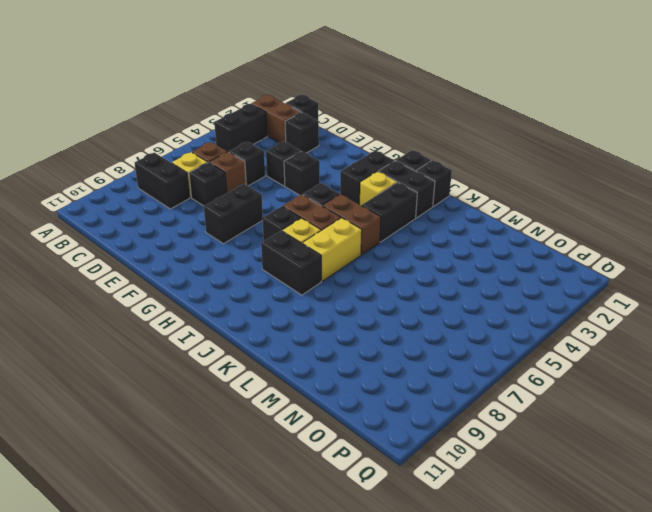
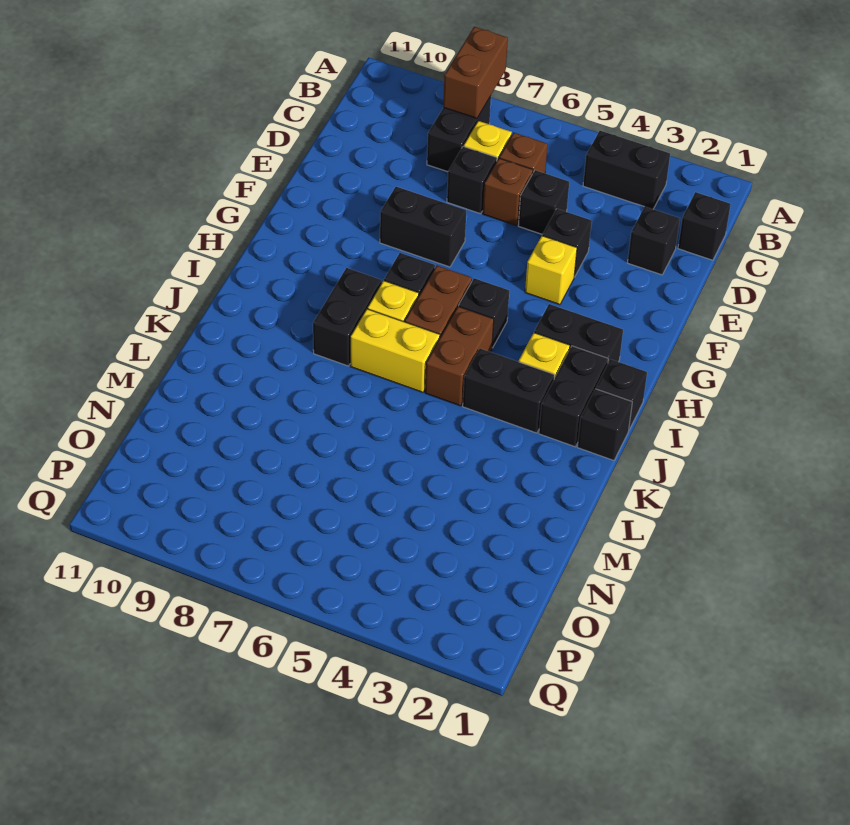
brown 1x2 brick [251,95,301,143] -> brown 1x2 brick moved to [443,27,508,118]
black 1x1 brick [284,151,320,195] -> yellow 1x1 brick [525,236,577,305]

